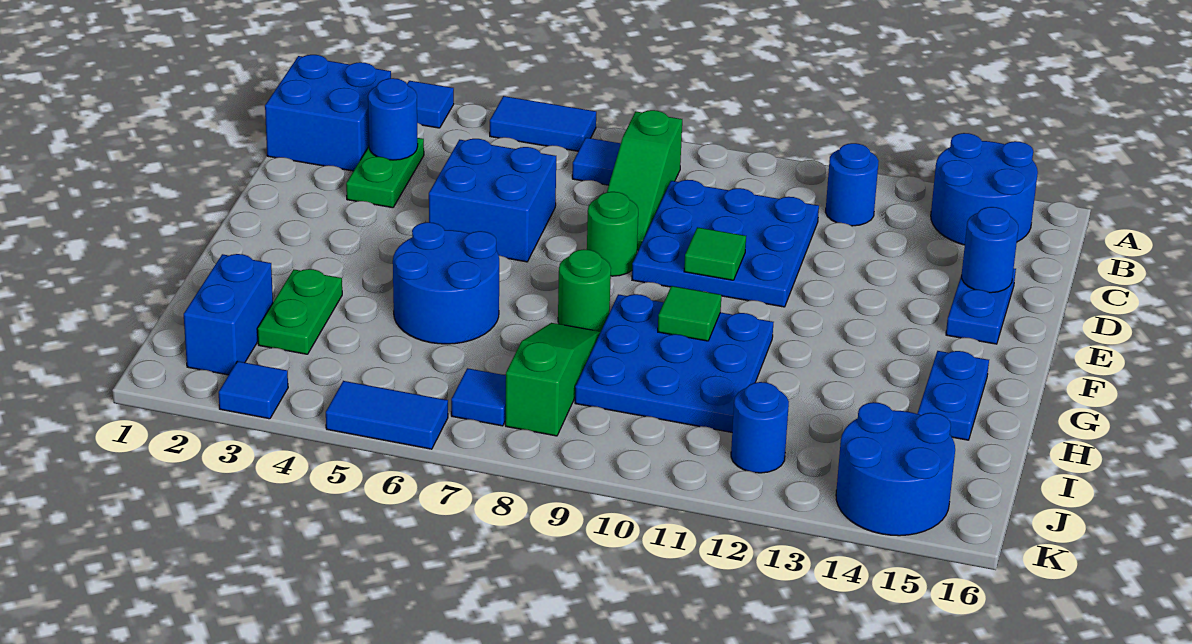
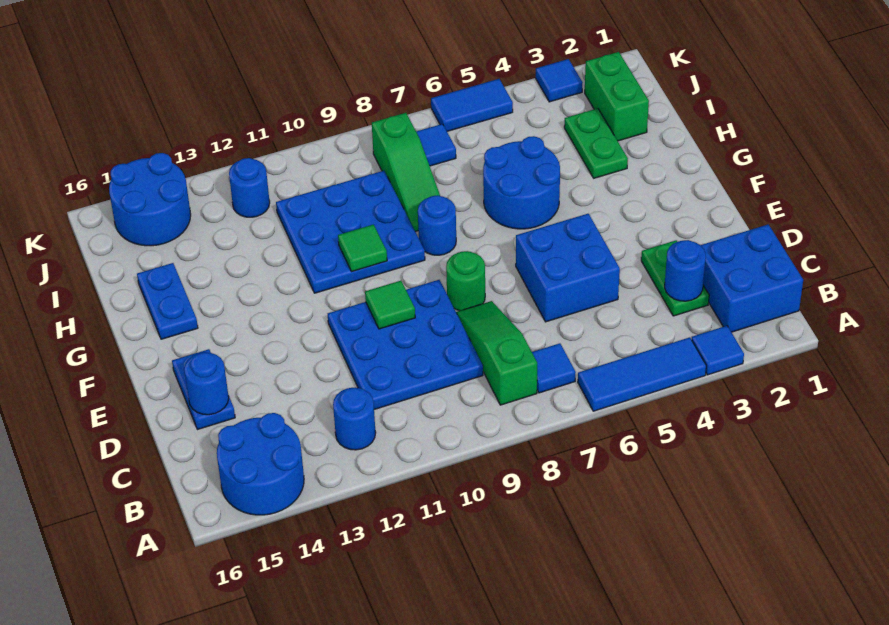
blue 1x2 tile [490,96,596,151] -> blue 1x3 tile [578,337,706,411]
green 1x1 round brick [558,249,611,332] -> blue 1x1 round brick [418,195,456,255]
blue 1x2 brick [184,254,273,375] -> green 1x2 brick [585,52,649,141]

